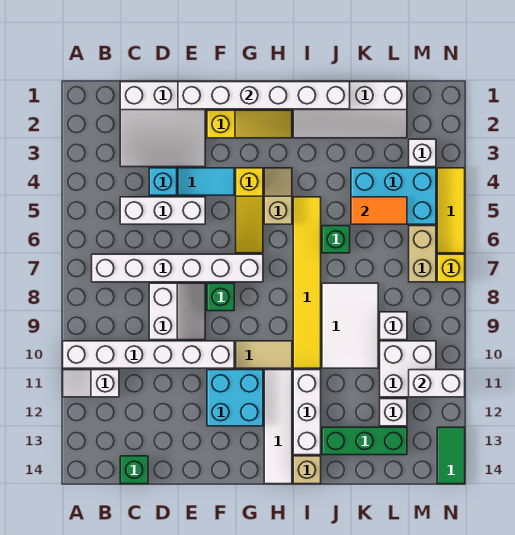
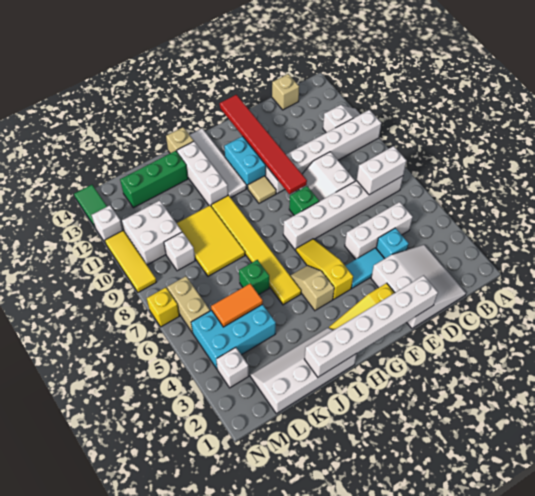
white 3x3 slope [120,82,205,167] -> white 3x3 slope turned to [371,245,466,328]
green 1x1 brick [120,456,148,484] -> tan 1x1 brick [272,74,299,110]
none -> red 1x6 tile [220,95,307,194]
tan 1x2 tile [236,341,292,368] -> tan 1x1 tile [248,176,276,203]
tan 1x2 slope [264,168,292,224] -> tan 1x2 slope turned to [290,265,334,310]
white 2x3 tile [322,283,378,368] -> yellow 2x3 tile [177,205,245,276]
white 1x1 brick [380,399,407,426] -> white 1x1 brick moved to [92,205,123,242]
white 1x2 brick [409,370,465,397] -> white 1x2 brick moved to [357,146,407,195]
yellow 1x3 tile [437,168,465,253] -> yellow 1x3 tile moved to [105,231,156,292]

